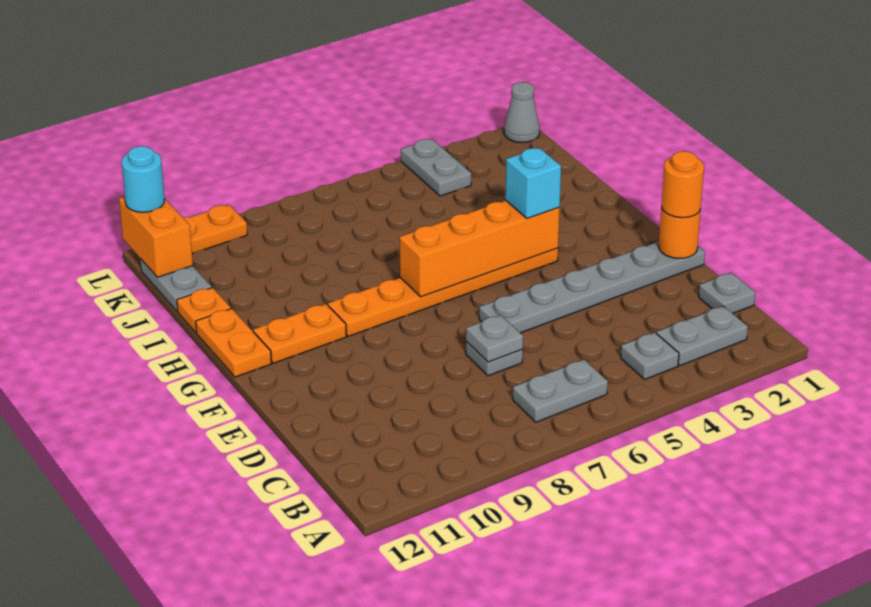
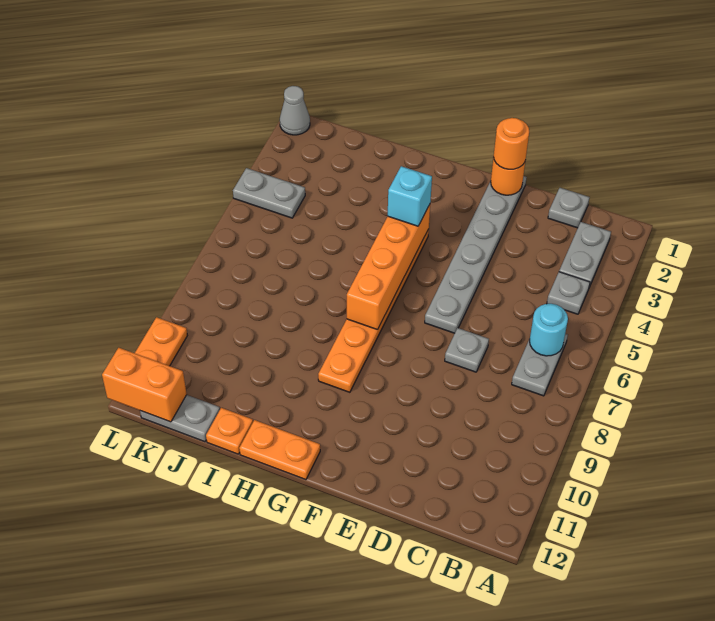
grey 1x1 plate [466,315,523,362] -> none
orange 1x2 plate [253,304,346,363] -> none
cyan 1x1 round brick [122,146,164,212] -> cyan 1x1 round brick moved to [530,304,568,356]

